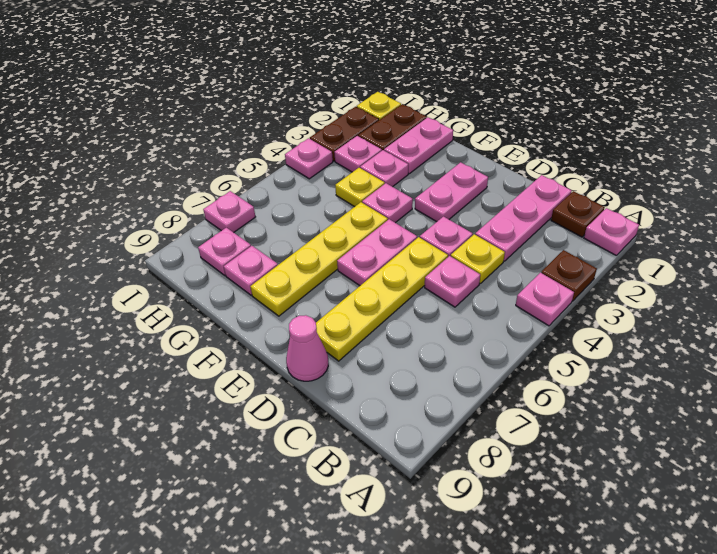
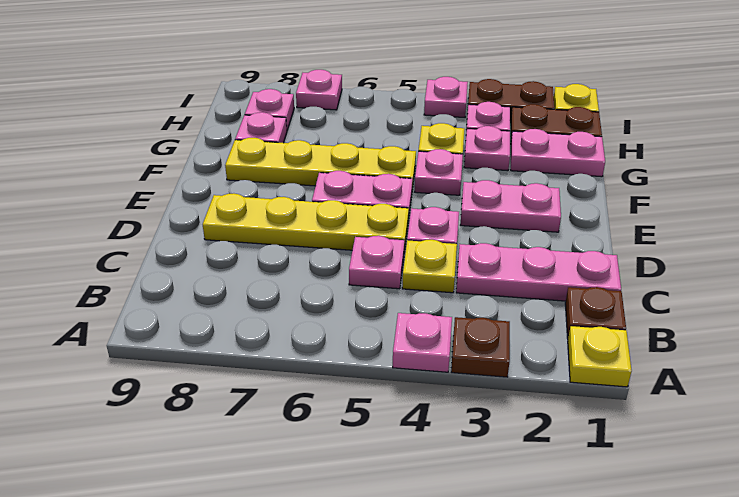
pink 1x1 plate [584,208,639,256] -> yellow 1x1 plate [568,326,632,387]
pink 1x1 cone [286,315,328,381] -> none

